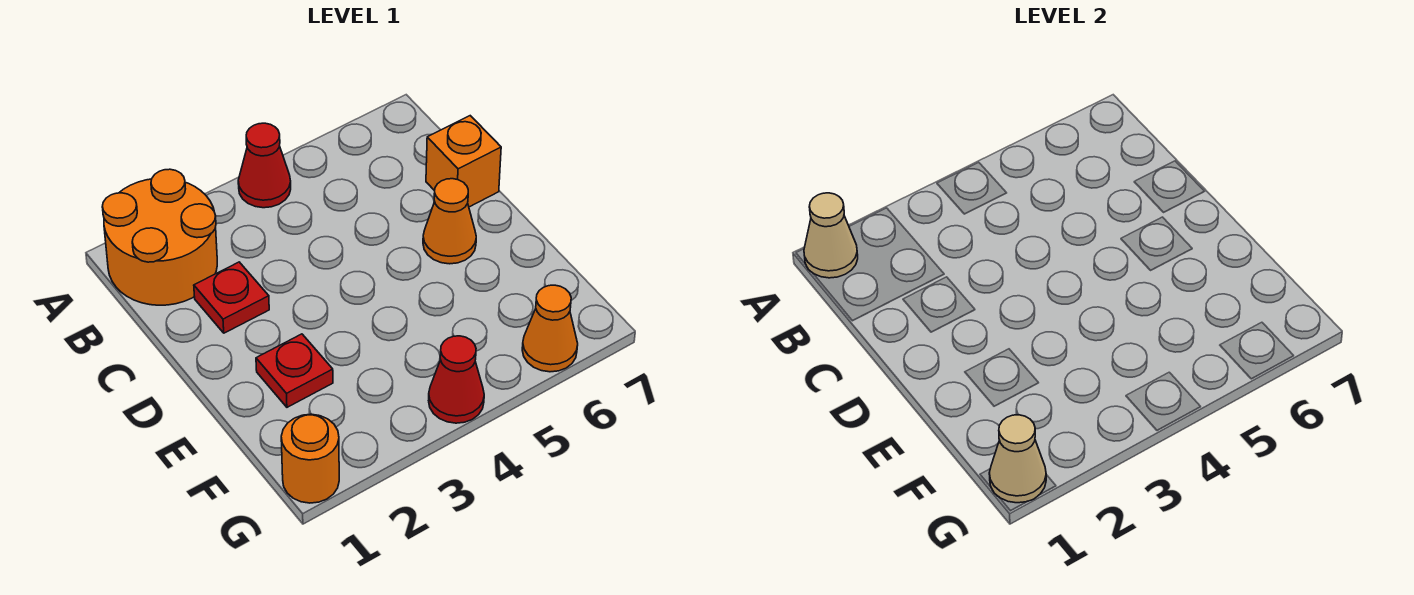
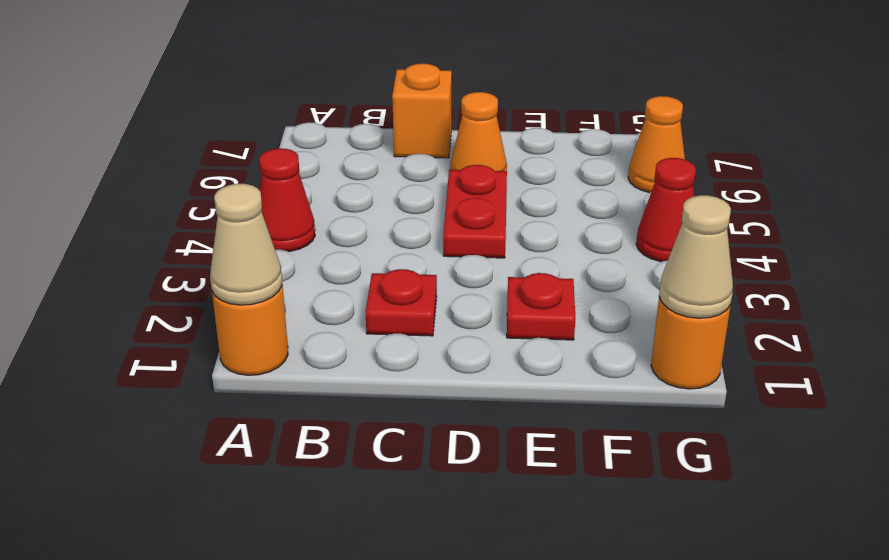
orange 2x2 round brick [102,169,217,305] -> orange 1x1 round brick [212,285,288,375]
none -> red 1x2 plate [443,165,507,258]

